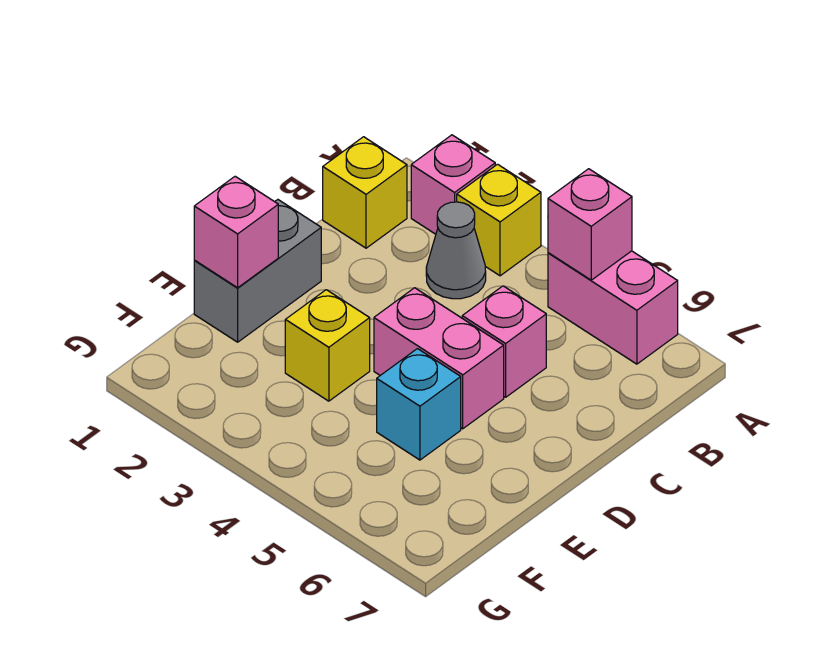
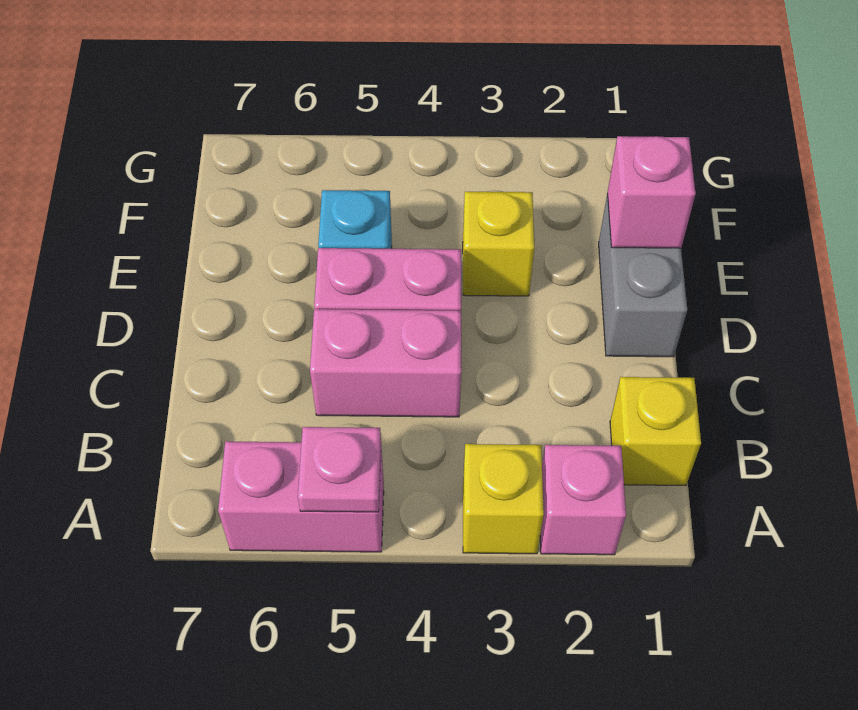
pink 1x1 brick [548,169,632,280] -> pink 1x1 plate [298,427,381,512]
grey 1x1 cone [426,202,486,299] -> none
pink 1x1 brick [462,286,546,397] -> pink 1x2 brick [310,309,461,417]

